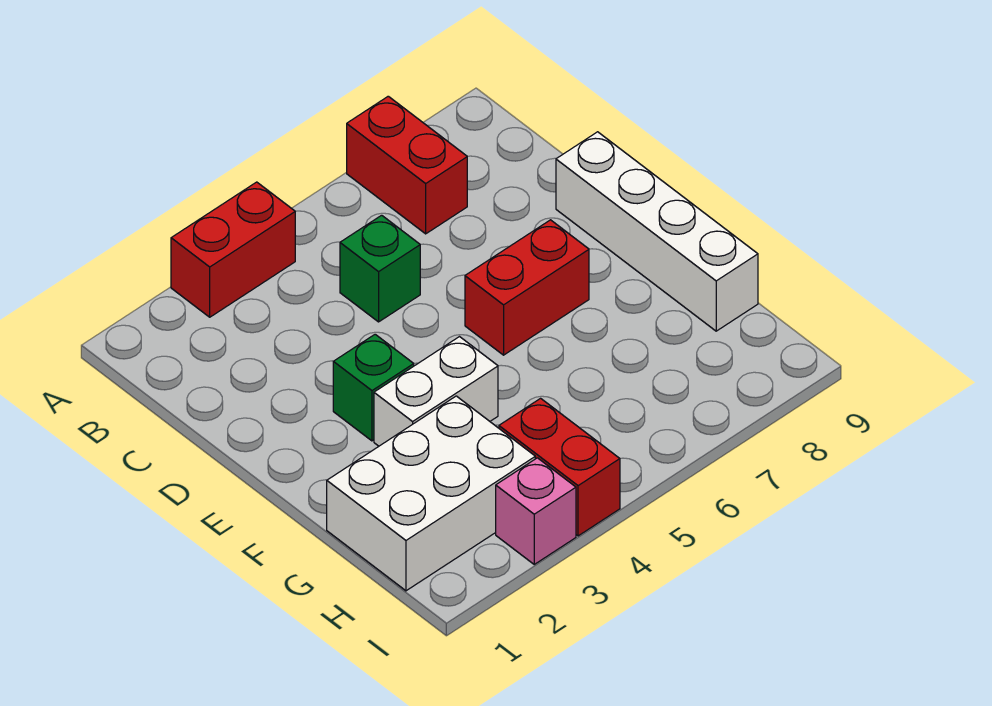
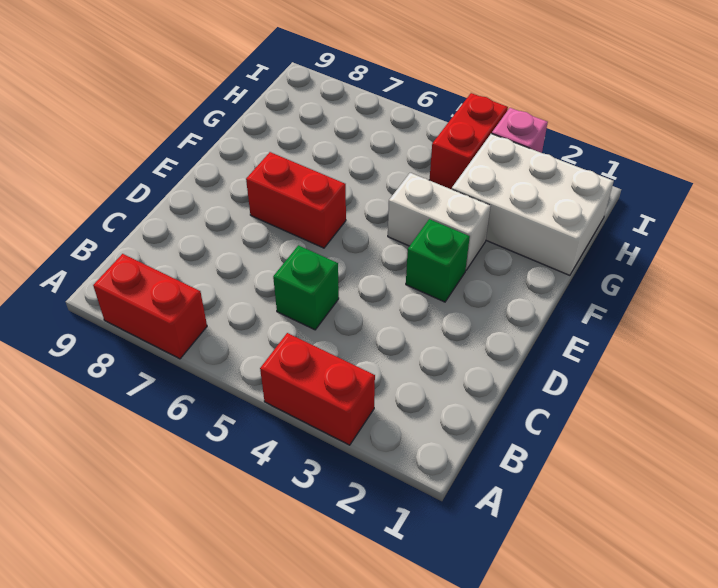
red 1x2 brick [347,96,467,234] -> red 1x2 brick turned to [93,254,207,359]
white 1x4 brick [556,132,758,331] -> none

